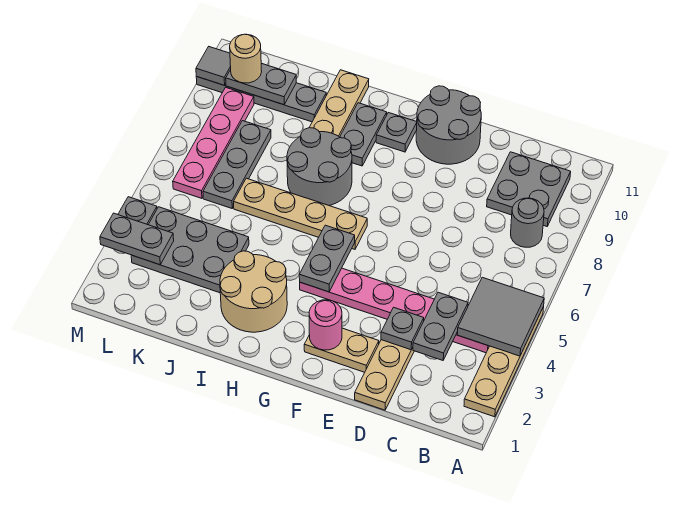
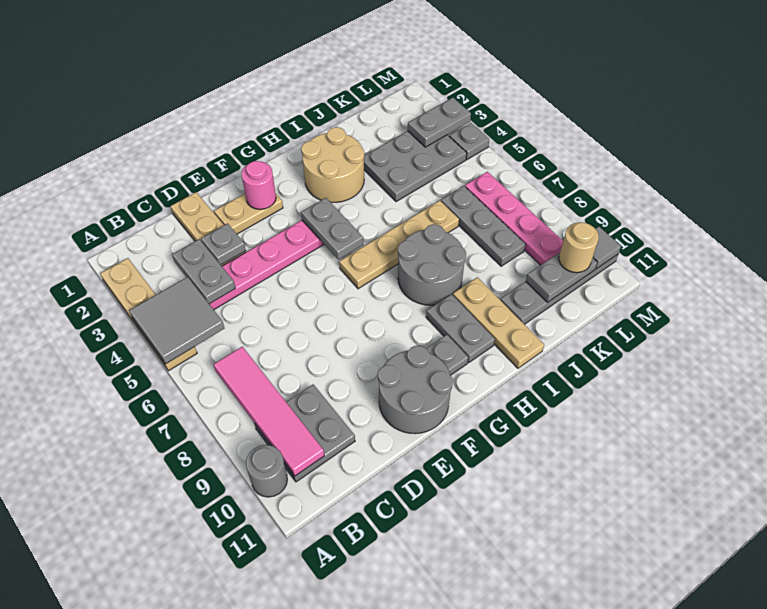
none -> pink 1x4 tile [213,347,324,476]
grey 1x1 round brick [511,198,544,247] -> grey 1x1 round brick moved to [246,445,287,497]

